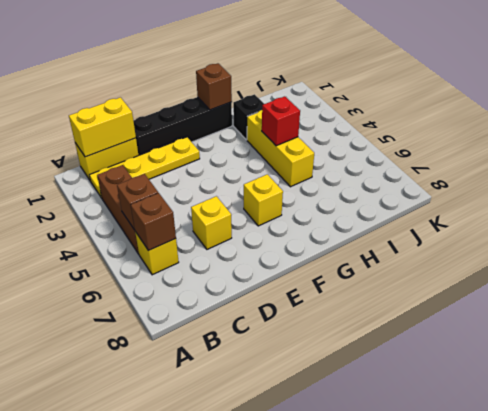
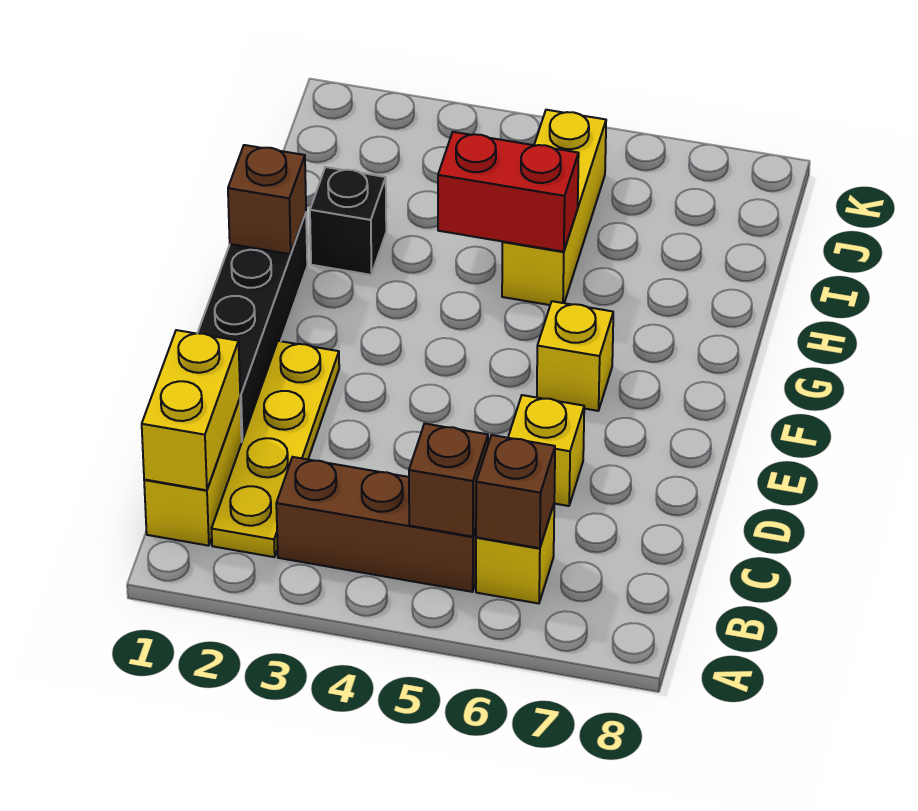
yellow 1x3 brick [247,110,314,187] -> yellow 1x3 brick turned to [502,110,606,305]
red 1x1 brick [262,96,300,146] -> red 1x2 brick [438,132,579,252]

